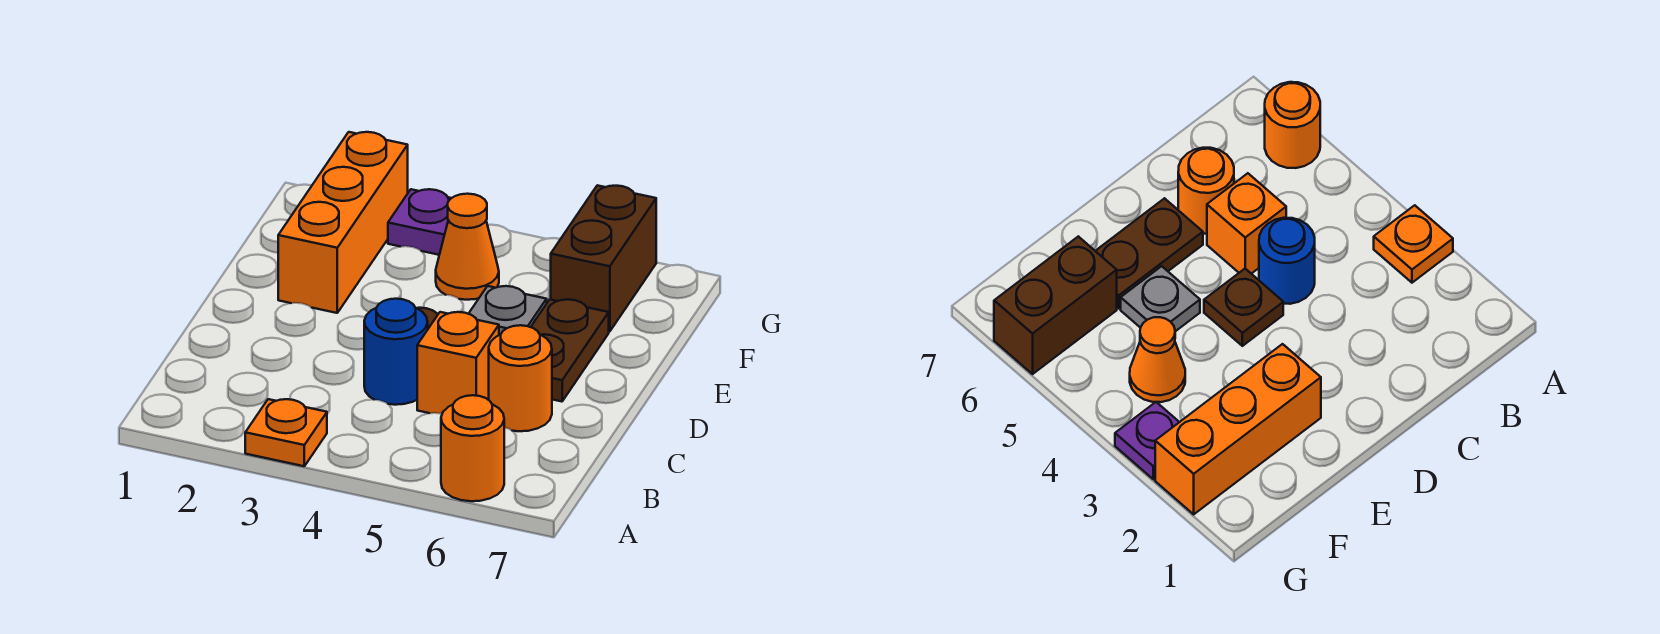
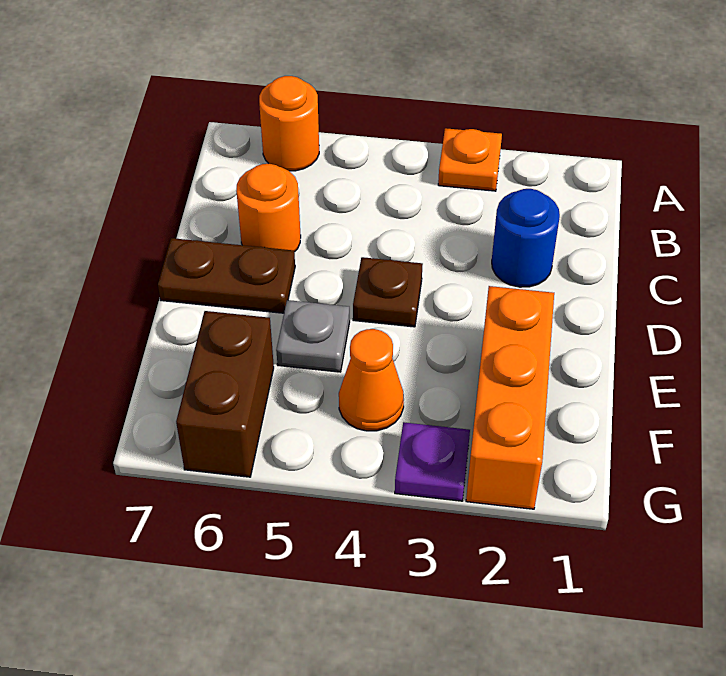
blue 1x1 round brick [364,299,428,405] -> blue 1x1 round brick moved to [492,189,560,287]
orange 1x1 brick [417,312,499,414] -> none
brown 1x2 plate [531,299,609,402] -> brown 1x2 plate turned to [158,238,295,313]

